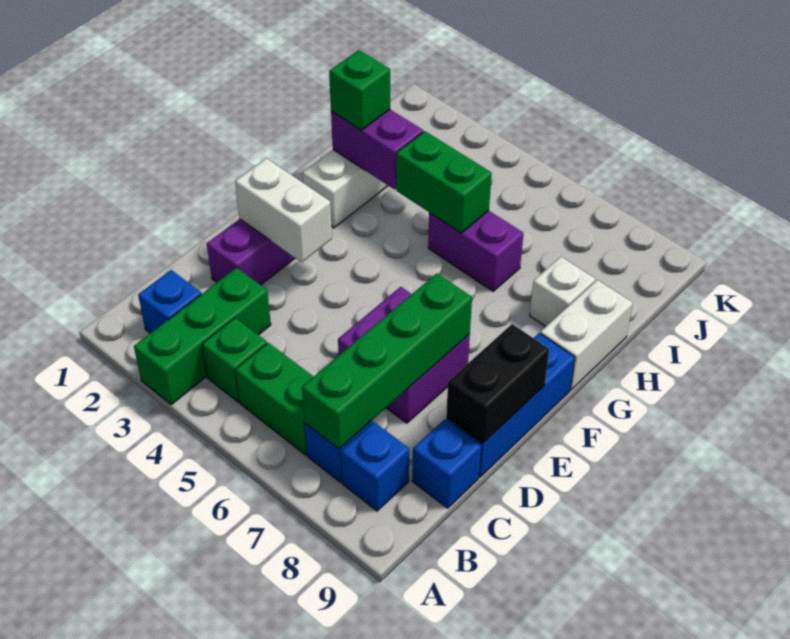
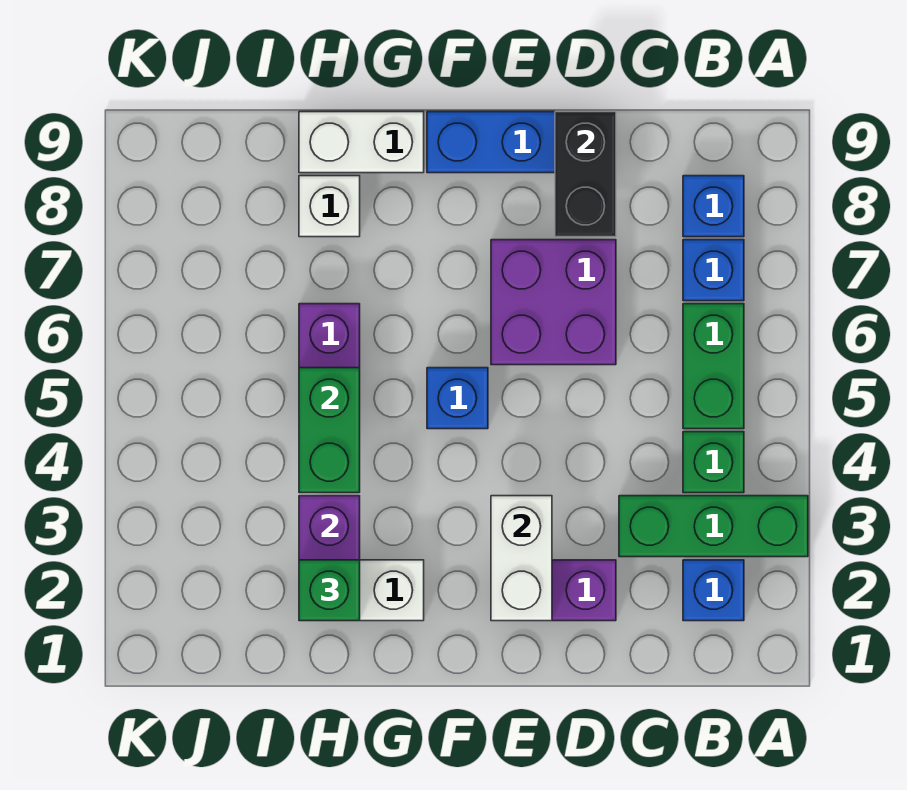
green 1x4 brick [302,273,472,449] -> none
blue 1x1 brick [412,419,481,508] -> blue 1x1 brick moved to [427,368,488,429]
black 1x2 brick [446,324,549,444] -> black 1x2 brick turned to [555,112,616,237]

